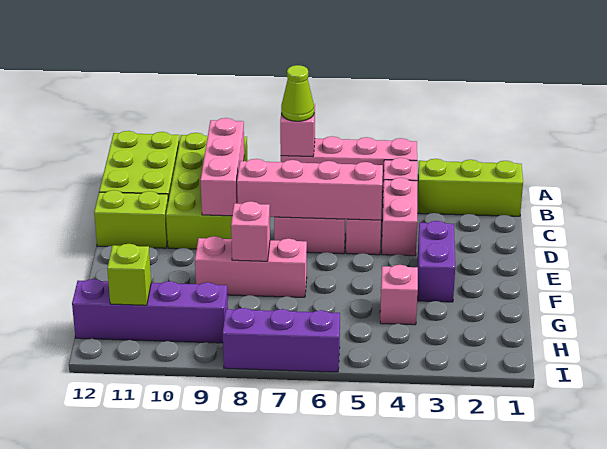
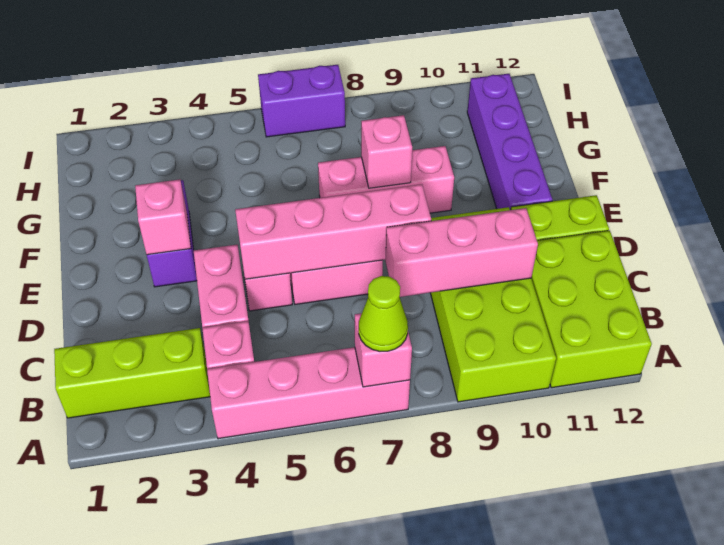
pink 1x3 brick [201,118,244,216] -> pink 1x3 brick turned to [385,208,538,297]
pink 1x1 brick [380,265,418,325] -> pink 1x1 brick moved to [135,179,191,255]
purple 1x4 brick [72,279,228,343] -> purple 1x4 brick turned to [467,74,552,210]
lime 1x1 brick [107,244,151,305] -> none
purple 1x3 brick [223,308,340,372] -> purple 1x2 brick [258,65,345,137]

